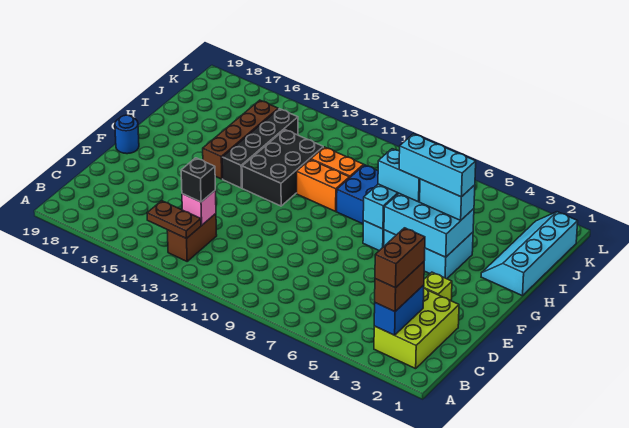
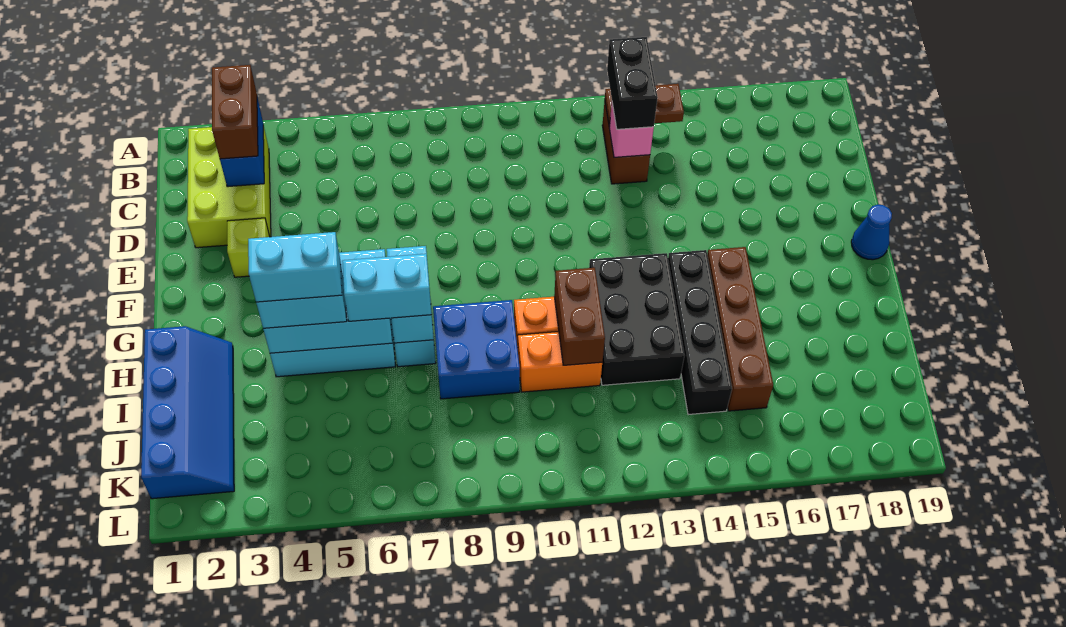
brown 1x2 brick [375,228,425,288] -> brown 1x2 brick moved to [554,268,605,365]
black 1x1 brick [181,158,215,202] -> black 1x2 brick [607,37,658,129]
blue 1x1 round brick [115,115,139,154] -> blue 1x1 cone [851,205,892,260]
cyan 2x4 slope [481,212,578,296] -> blue 2x4 slope [141,326,234,499]
cyan 1x3 brick [399,134,476,197] -> cyan 1x2 brick [248,232,342,302]

